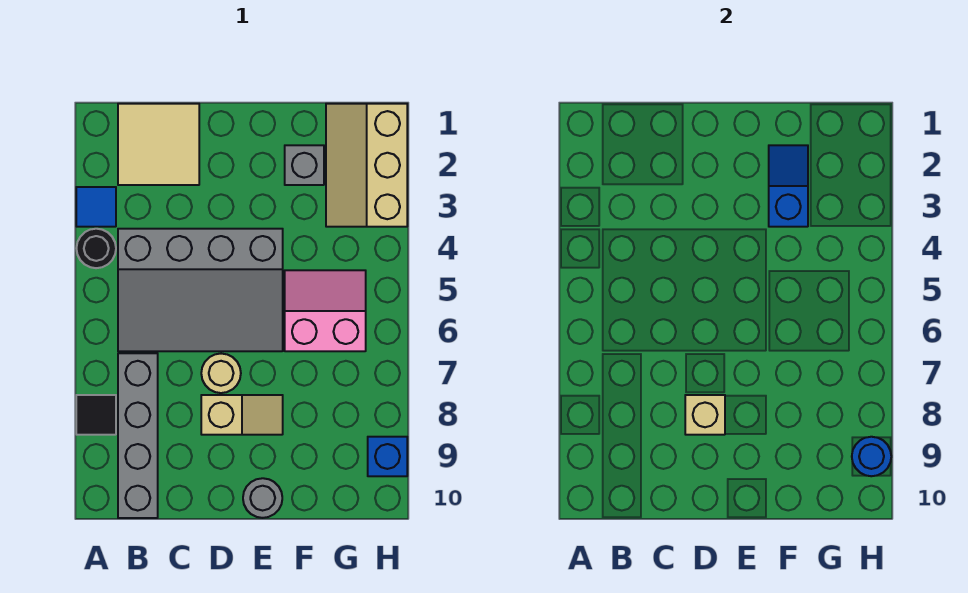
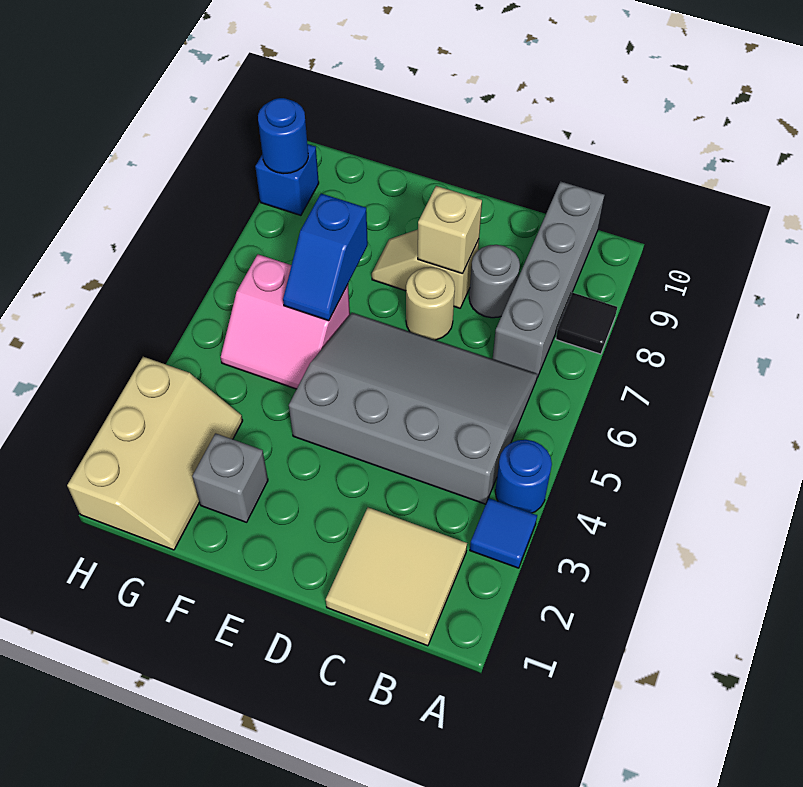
black 1x1 round brick [76,229,116,268] -> blue 1x1 round brick [495,440,552,513]
grey 1x1 round brick [243,478,282,518] -> grey 1x1 round brick moved to [469,245,520,318]
blue 1x2 slope [769,145,808,227] -> blue 1x2 slope moved to [283,193,368,321]

